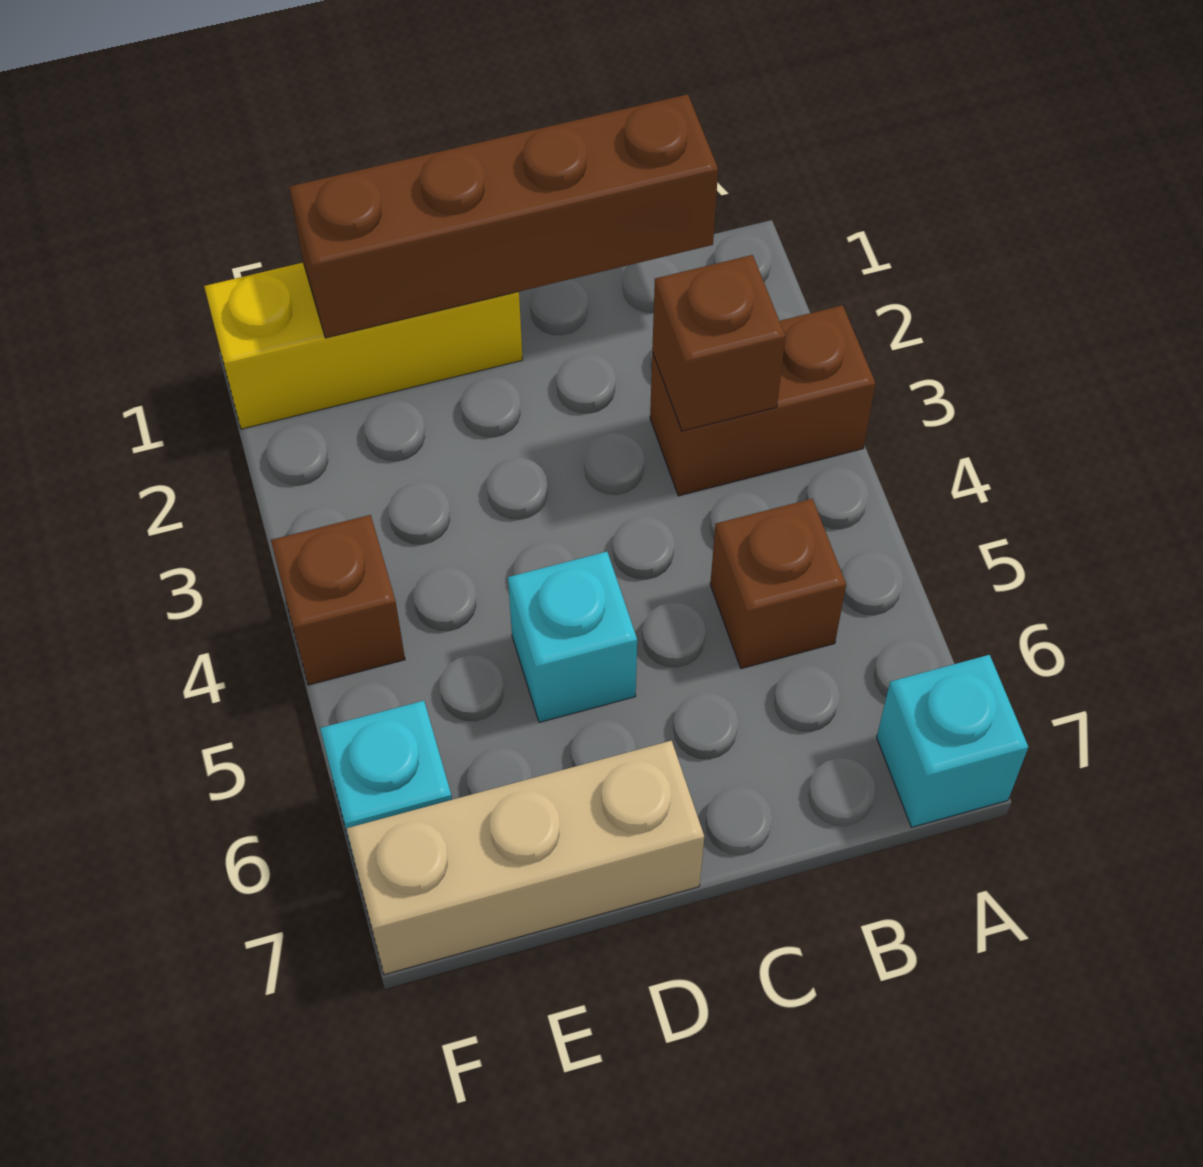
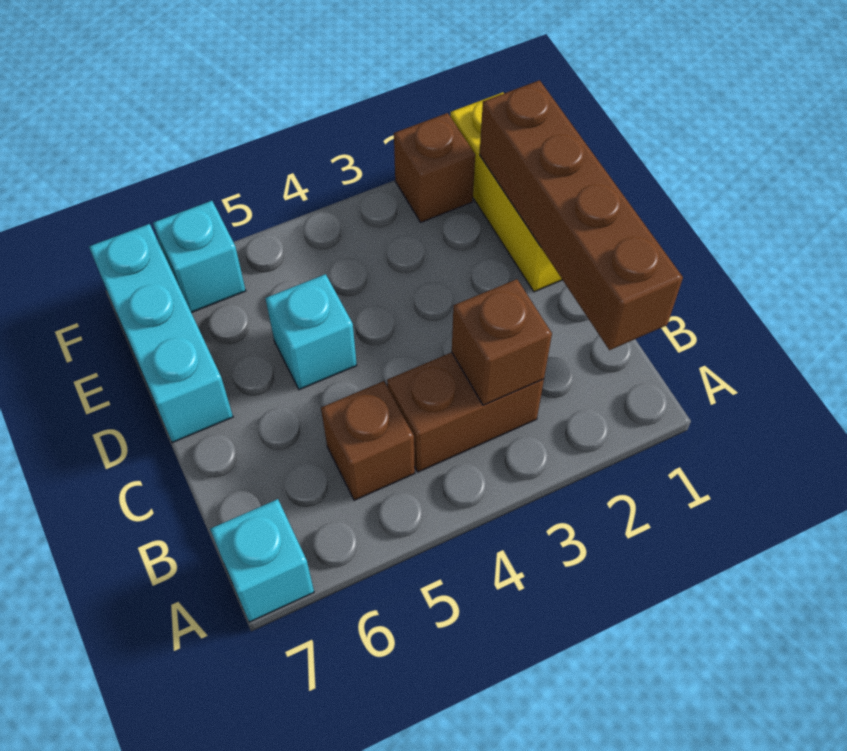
brown 1x2 brick [650,305,876,496] -> brown 1x2 brick turned to [387,352,544,472]
tan 1x3 brick [346,741,704,975] -> cyan 1x3 brick [89,224,233,443]
brown 1x1 brick [271,515,405,685] -> brown 1x1 brick moved to [394,113,475,222]

